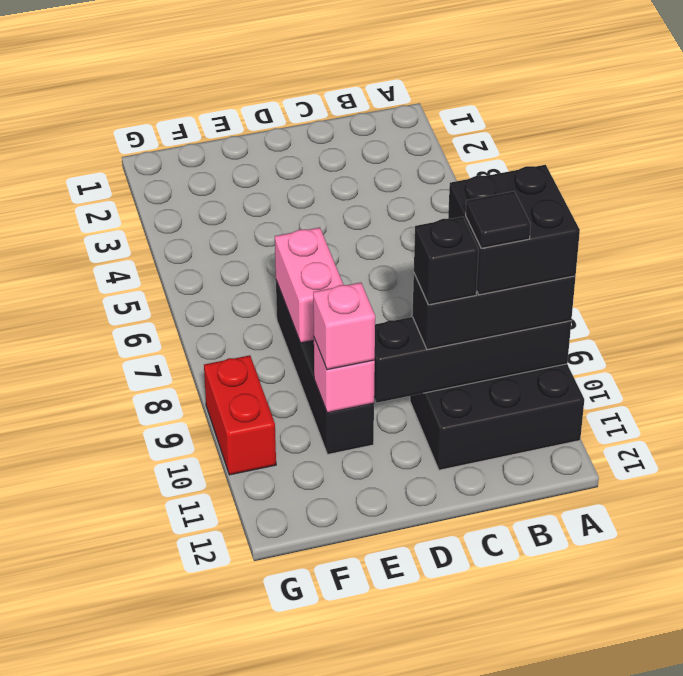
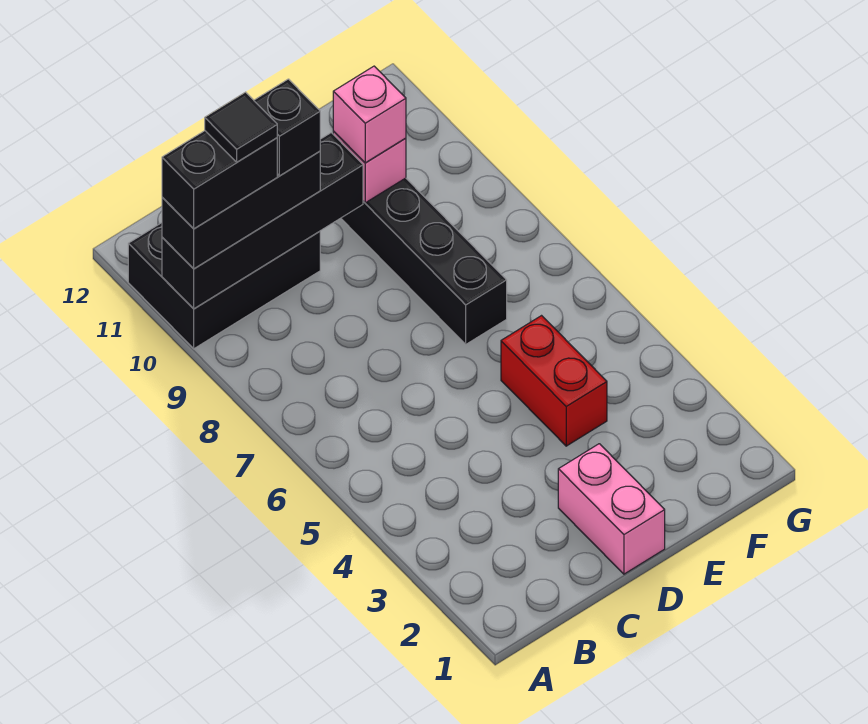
black 2x2 brick [448,165,580,295] -> black 1x2 brick [162,131,277,229]
pink 1x2 brick [275,227,343,343] -> pink 1x2 brick moved to [558,444,665,574]
red 1x2 brick [204,355,276,475] -> red 1x2 brick moved to [501,316,607,446]

